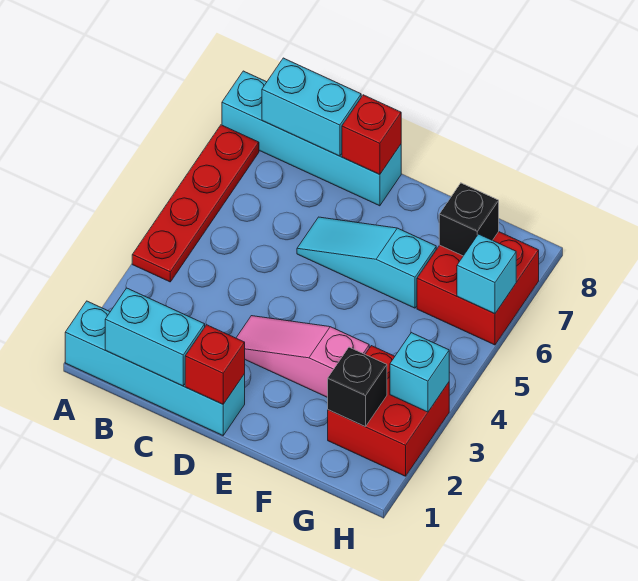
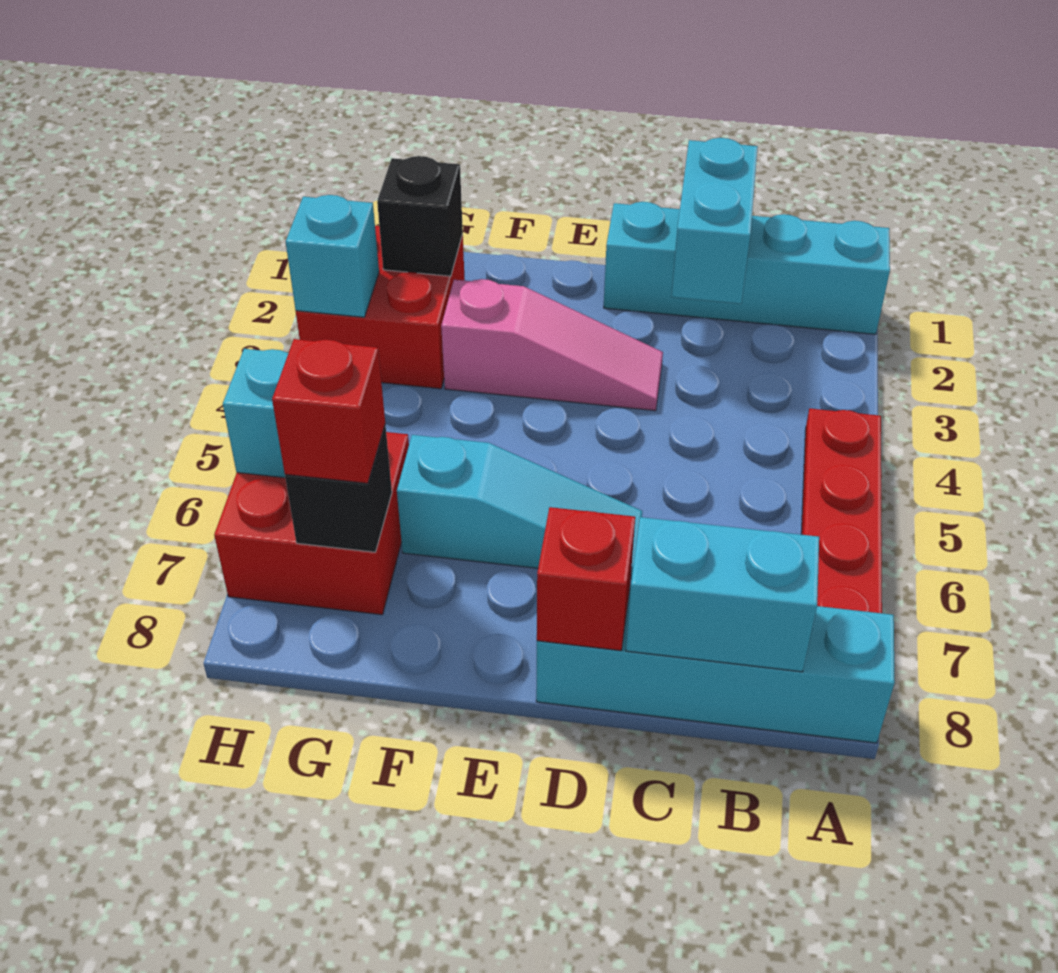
cyan 1x2 brick [105,288,205,386] -> cyan 1x2 brick turned to [671,138,758,304]
red 1x1 brick [185,325,245,404] -> red 1x1 brick moved to [272,339,385,483]

